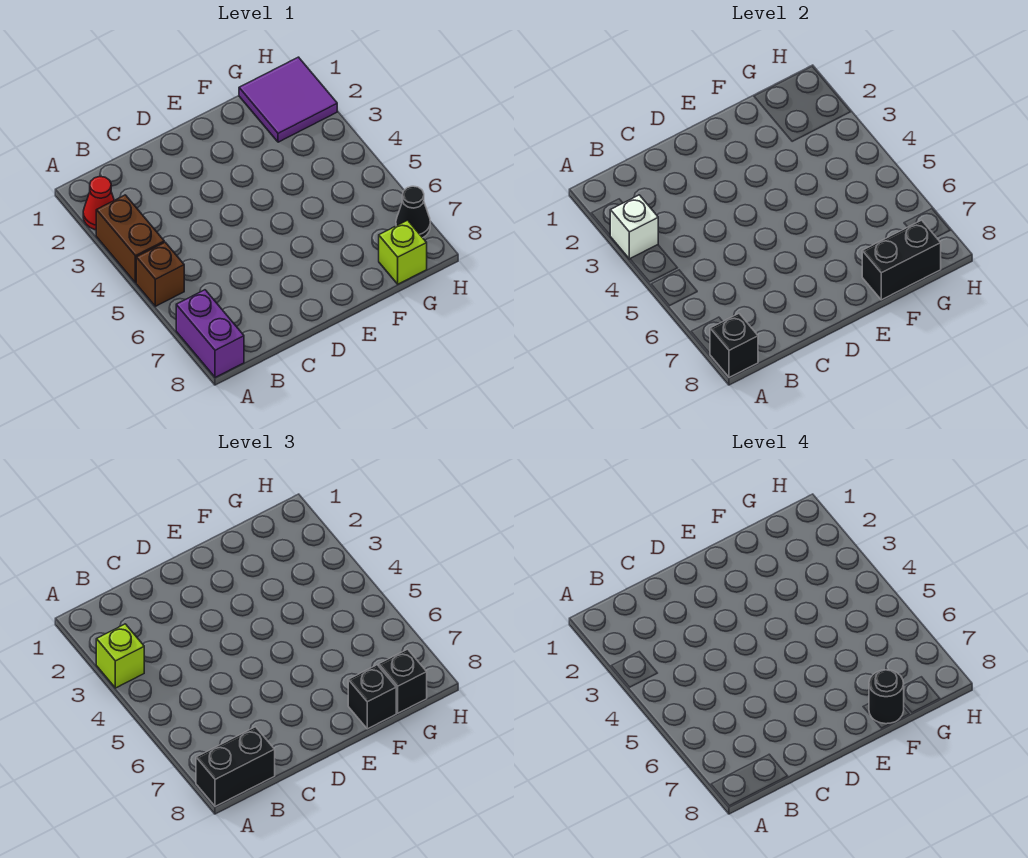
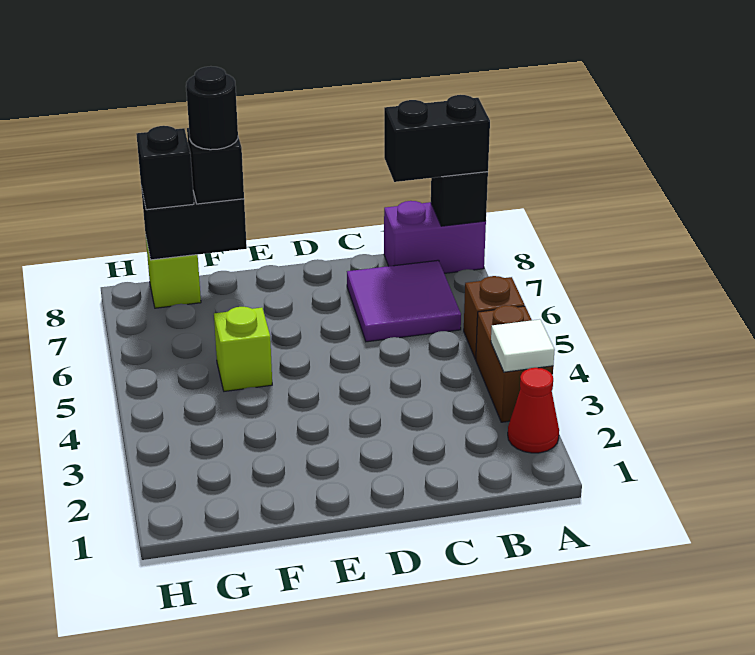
white 1x1 brick [610,195,658,259] -> white 1x1 tile [491,319,555,372]
lime 1x1 brick [96,624,144,688] -> lime 1x1 brick moved to [214,307,272,391]
purple 1x2 brick [176,290,244,377] -> purple 1x2 brick turned to [384,201,486,273]
purple 2x2 tile [239,57,337,142] -> purple 2x2 tile moved to [347,260,461,342]
black 1x1 cone [396,186,430,238] -> none

